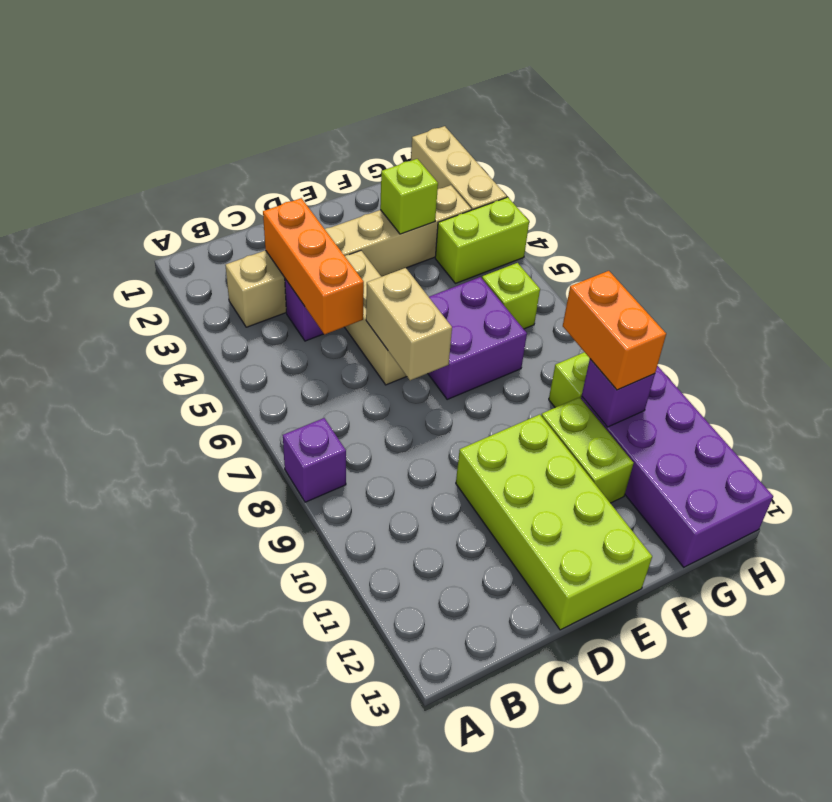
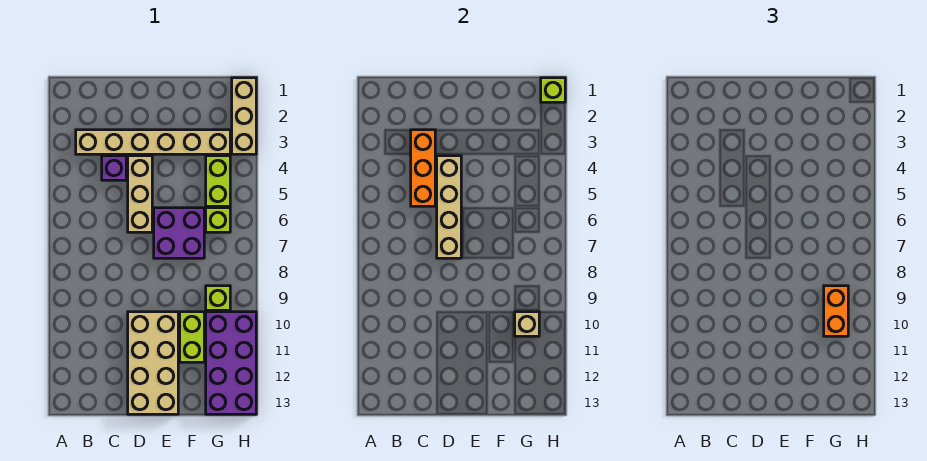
purple 1x1 brick [283,418,346,502] -> none
tan 1x2 brick [366,268,452,380] -> tan 1x4 brick [437,156,461,258]
lime 2x4 brick [456,414,652,630] -> tan 2x4 brick [128,312,178,414]
lime 1x1 brick [380,159,438,234] -> lime 1x1 brick moved to [541,78,565,102]
lime 1x2 brick [435,197,529,284] -> lime 1x2 brick turned to [206,156,230,206]
purple 1x1 brick [582,359,655,427] -> tan 1x1 brick [515,312,539,336]

